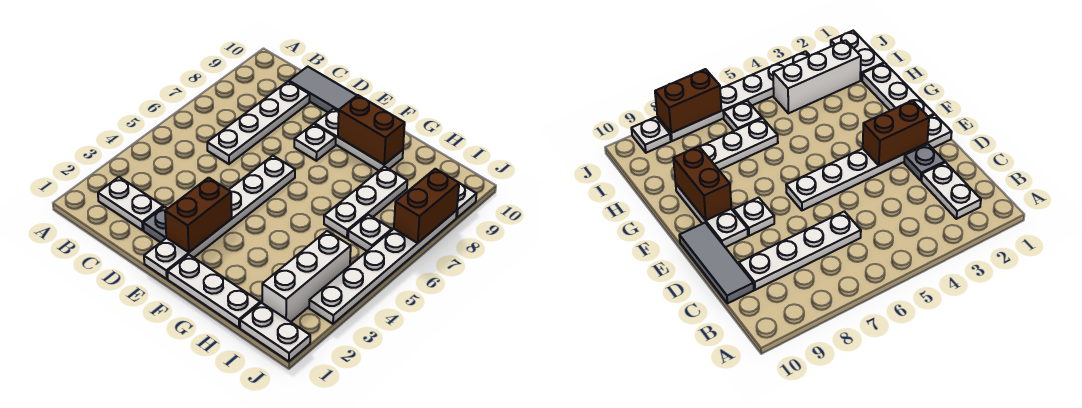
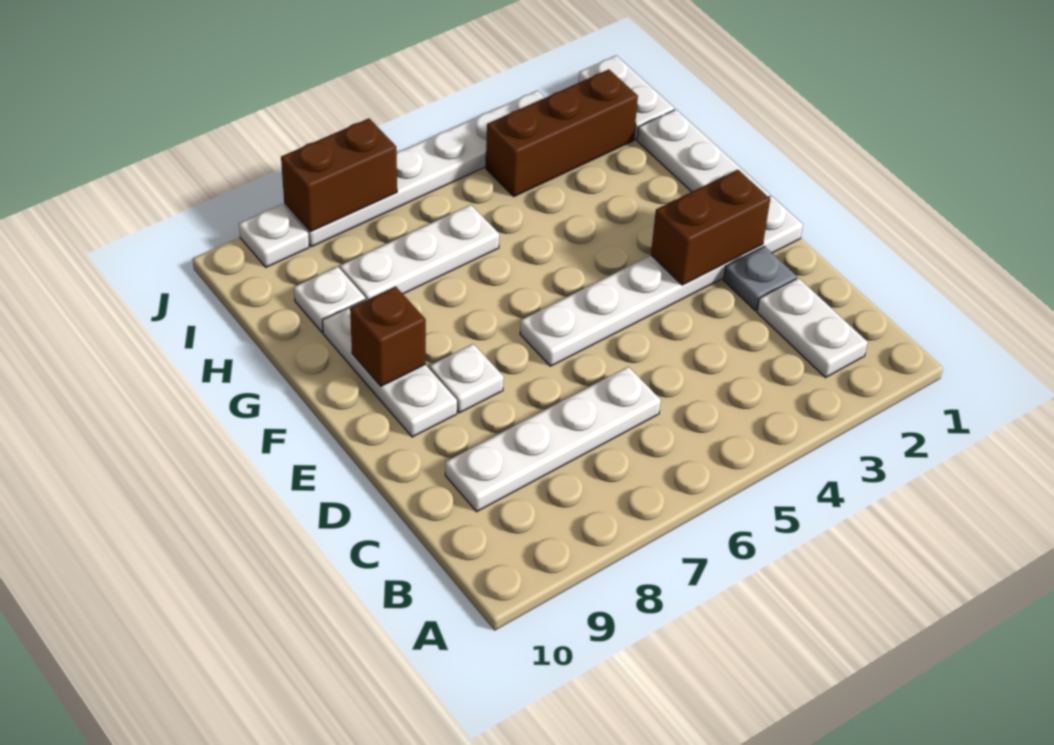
grey 1x3 tile [289,67,357,112] -> none
brown 1x2 brick [338,95,405,164] -> brown 1x1 brick [350,286,426,386]
white 1x3 brick [262,231,351,322] -> brown 1x3 brick [486,69,638,196]
white 1x1 plate [348,215,392,251] -> white 1x1 plate moved to [294,267,365,332]

